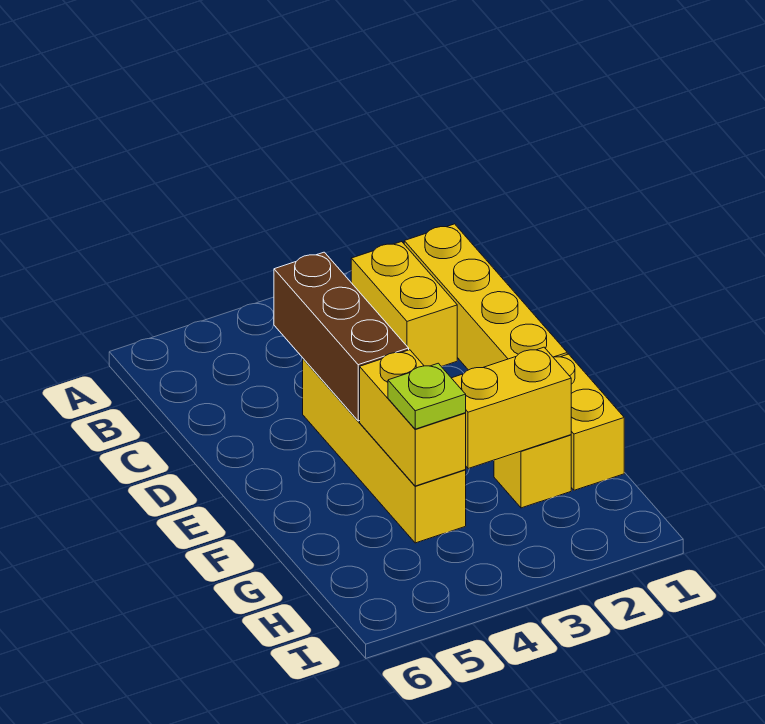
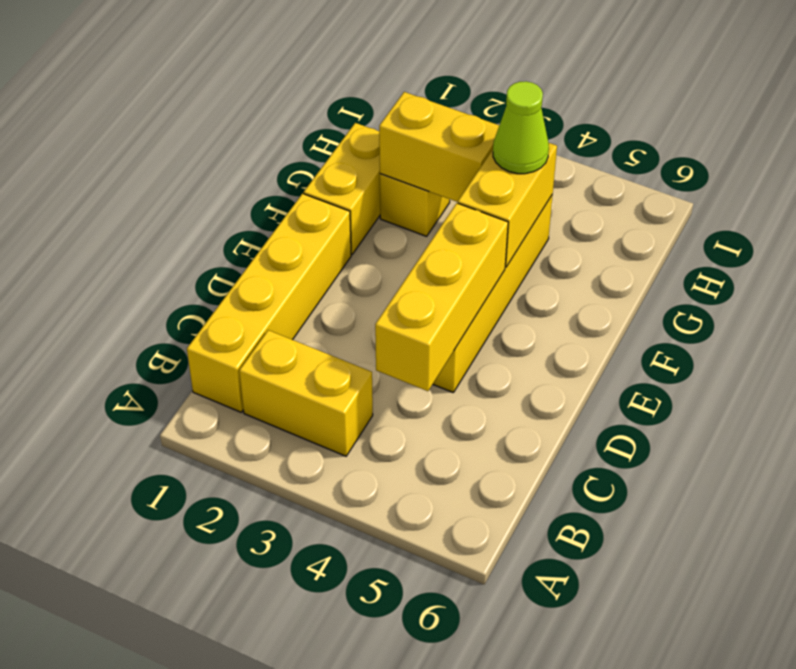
yellow 1x2 brick [351,242,457,367] -> yellow 1x2 brick turned to [239,330,373,456]
brown 1x3 brick [274,252,409,421] -> yellow 1x3 brick [375,203,508,391]
lime 1x1 plate [388,363,466,429] -> lime 1x1 cone [493,81,549,174]

